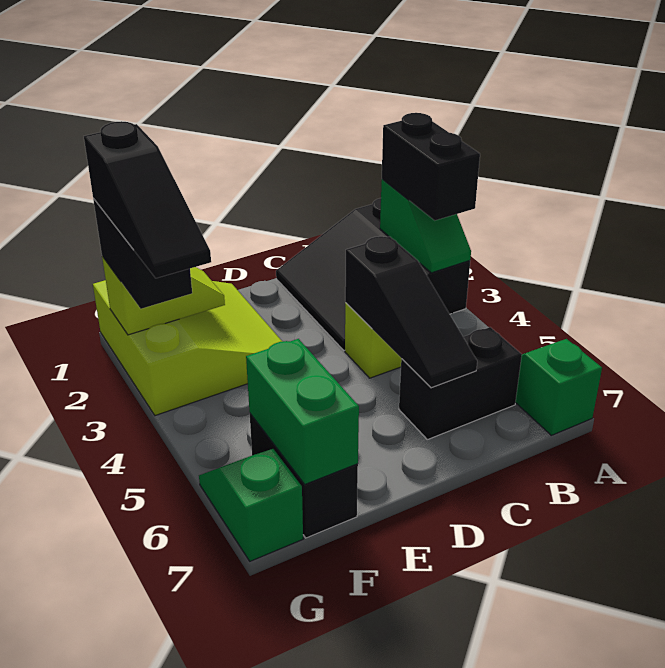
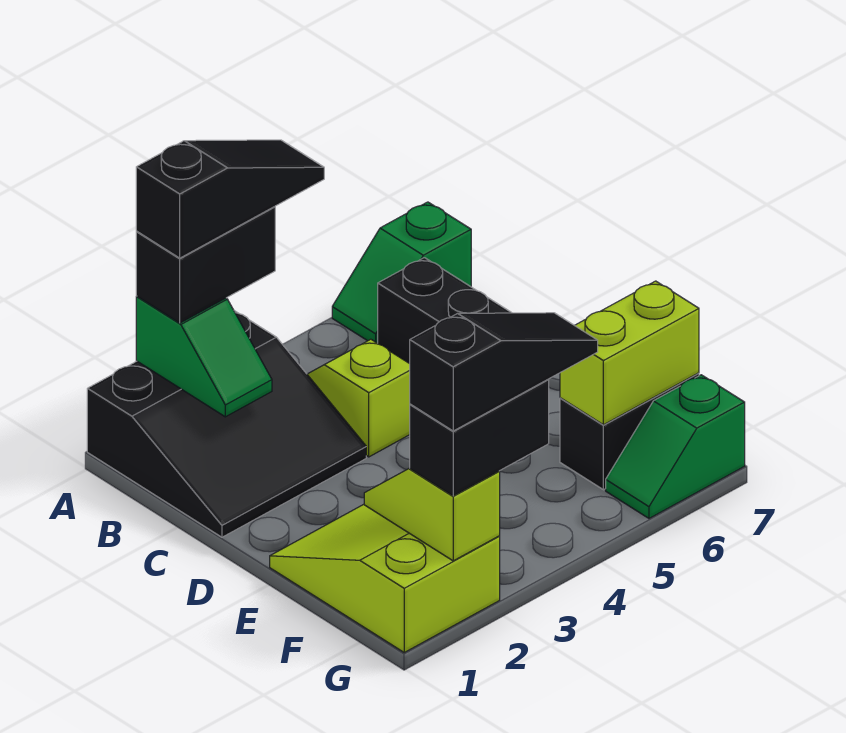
green 1x2 slope [380,179,471,273] -> green 1x2 slope turned to [136,297,272,417]
black 1x3 slope [345,236,477,388] -> black 1x3 slope moved to [136,140,324,258]
lime 3x3 slope [93,280,282,416] -> lime 2x3 slope [270,504,500,652]
green 1x2 brick [246,339,359,484] -> lime 1x2 brick [560,281,699,425]

